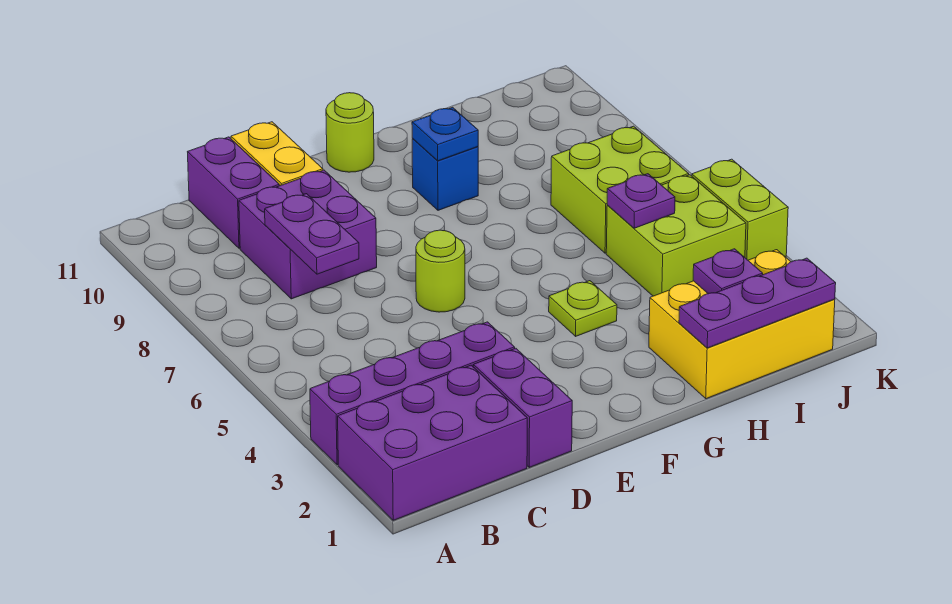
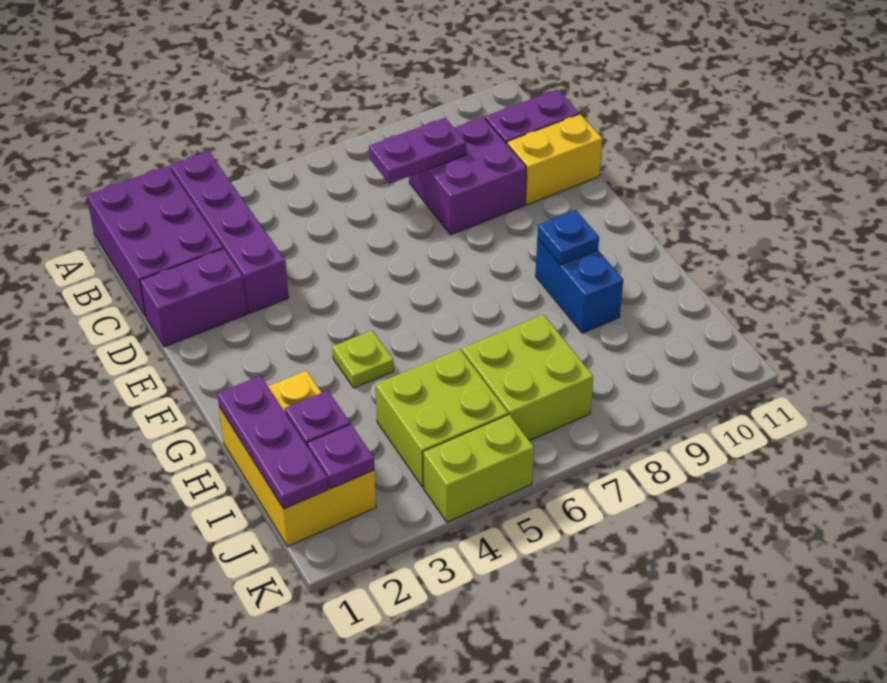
lime 1x1 round brick [416,230,465,312] -> none
lime 1x1 round brick [326,93,374,172] -> none
blue 1x1 brick [412,139,478,210] -> blue 1x2 brick [535,238,623,333]
purple 1x1 plate [607,174,675,228] -> purple 1x1 plate moved to [307,424,374,489]

